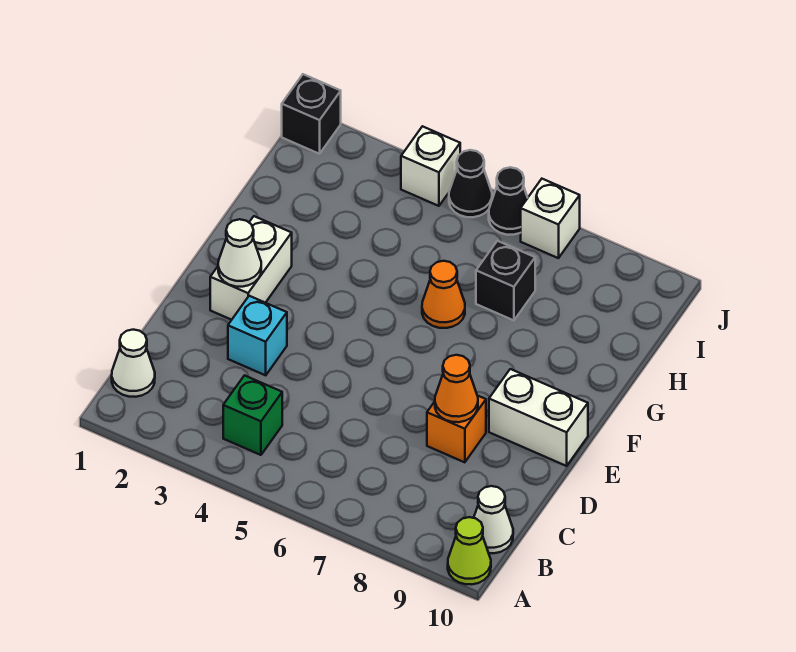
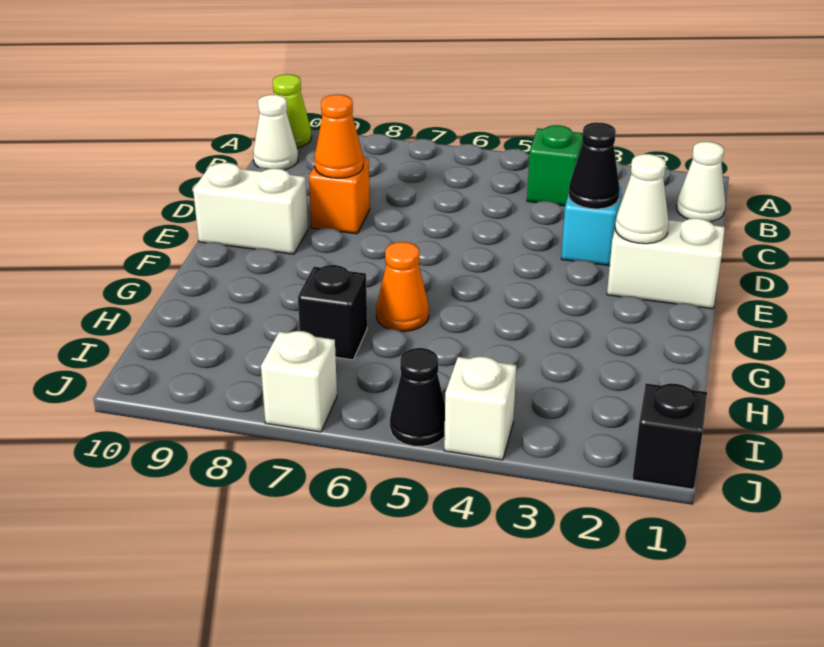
white 1x2 brick [210,216,292,320] -> white 1x2 brick turned to [607,218,725,309]
black 1x1 cone [489,167,528,235] -> black 1x1 cone moved to [569,123,620,209]

